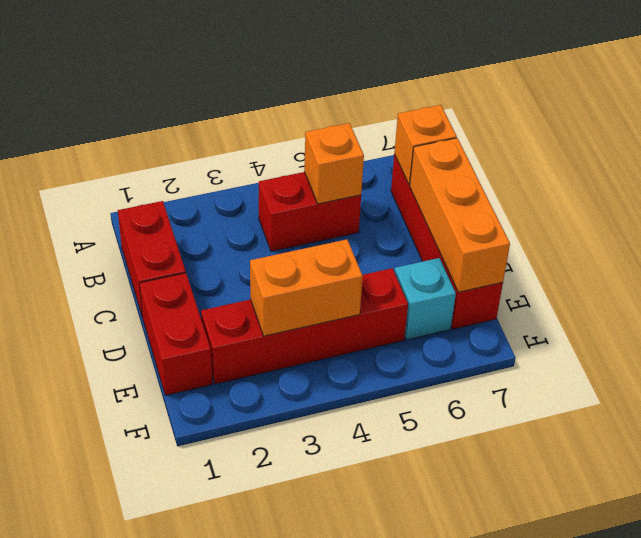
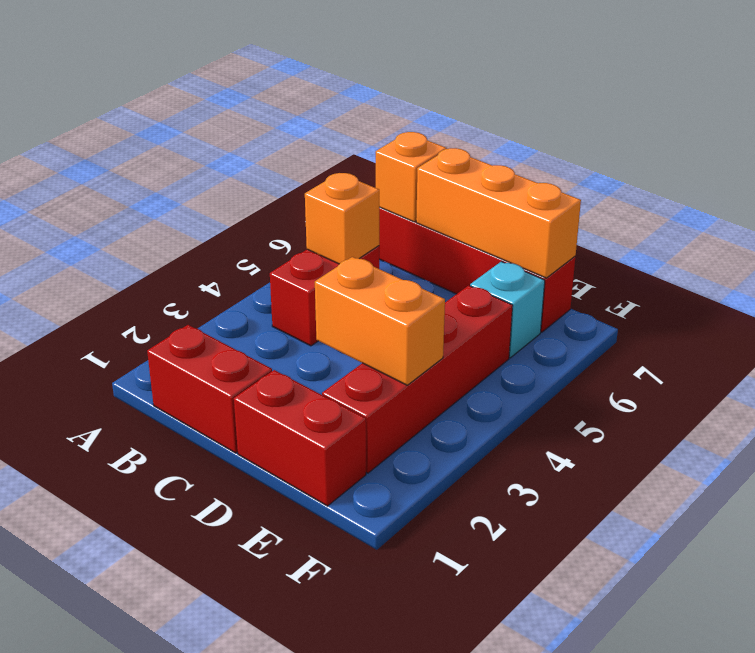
orange 1x2 brick [250,239,363,336] -> orange 1x2 brick turned to [315,257,445,385]

